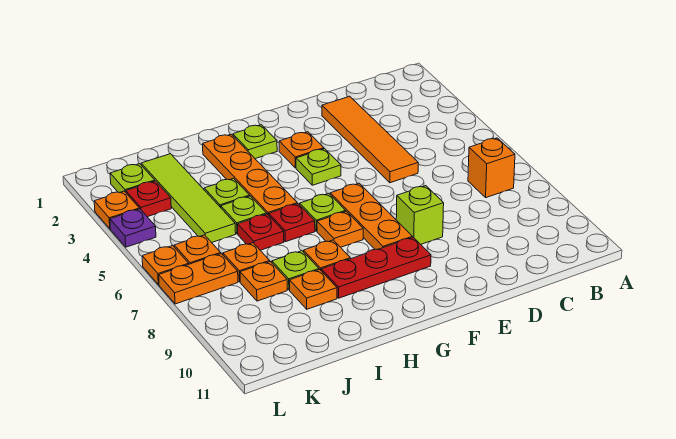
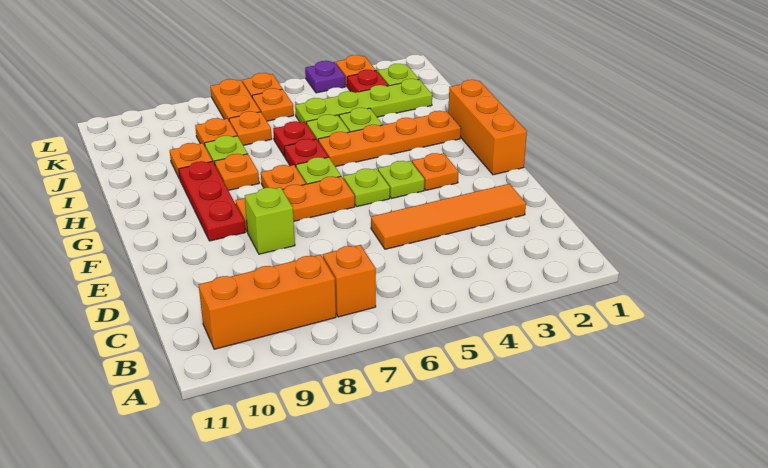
none -> orange 1x3 brick [199,255,336,349]
none -> orange 1x3 brick [448,80,527,175]
lime 1x1 plate [233,125,277,159] -> lime 1x1 plate moved to [343,169,390,207]
lime 1x4 tile [141,154,236,242] -> lime 1x4 plate [295,79,432,124]

